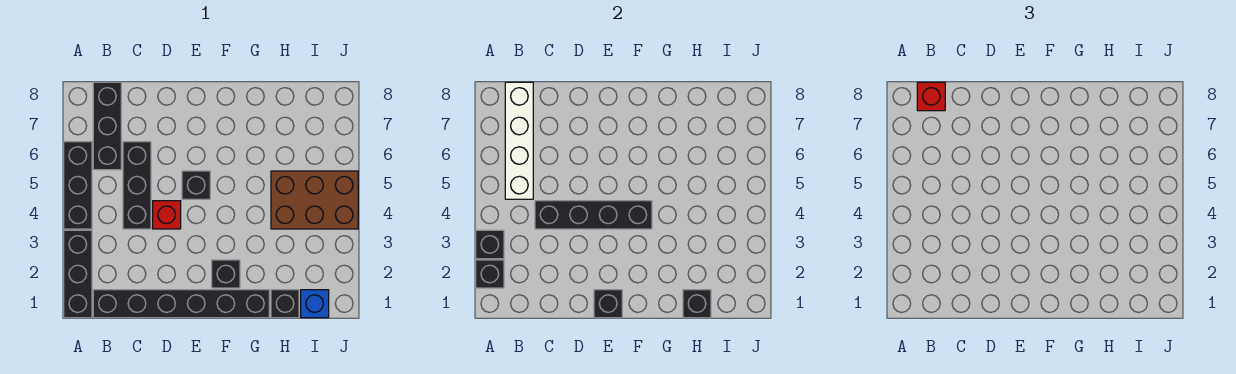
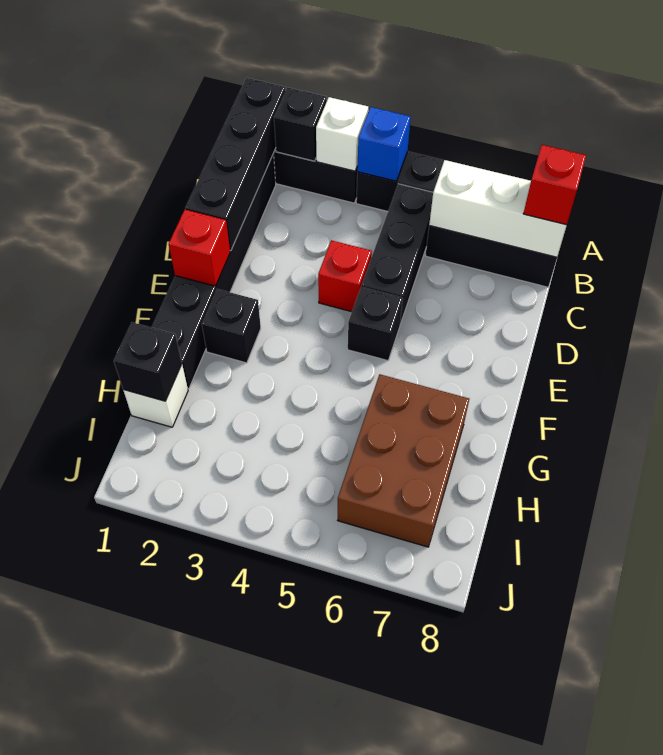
black 1x1 brick [476,230,504,259] -> white 1x1 brick [316,97,368,171]
white 1x4 brick [505,82,533,199] -> white 1x3 brick [429,160,567,257]
black 1x3 brick [123,142,151,229] -> black 1x3 brick turned to [362,184,433,324]
black 1x4 brick [535,201,652,229] -> black 1x4 brick moved to [185,78,285,251]
black 1x1 brick [594,290,622,318] -> red 1x1 brick [169,210,230,286]
black 1x1 brick [271,290,299,318] -> white 1x1 brick [123,365,188,427]
brown 2x3 brick [271,171,358,229] -> brown 2x3 brick moved to [338,374,469,547]
blue 1x1 brick [301,290,329,318] -> blue 1x1 brick moved to [357,107,411,181]

